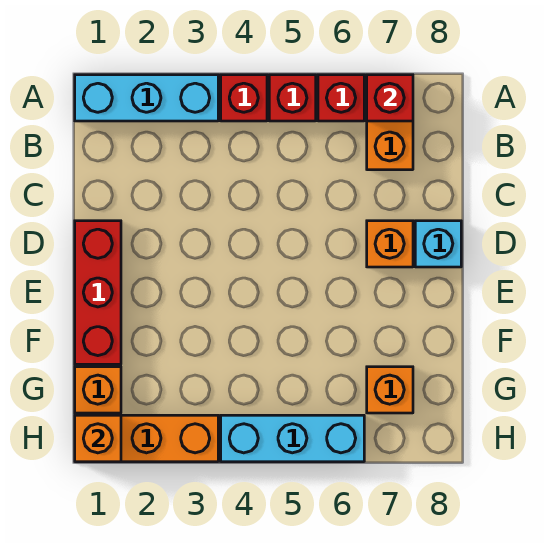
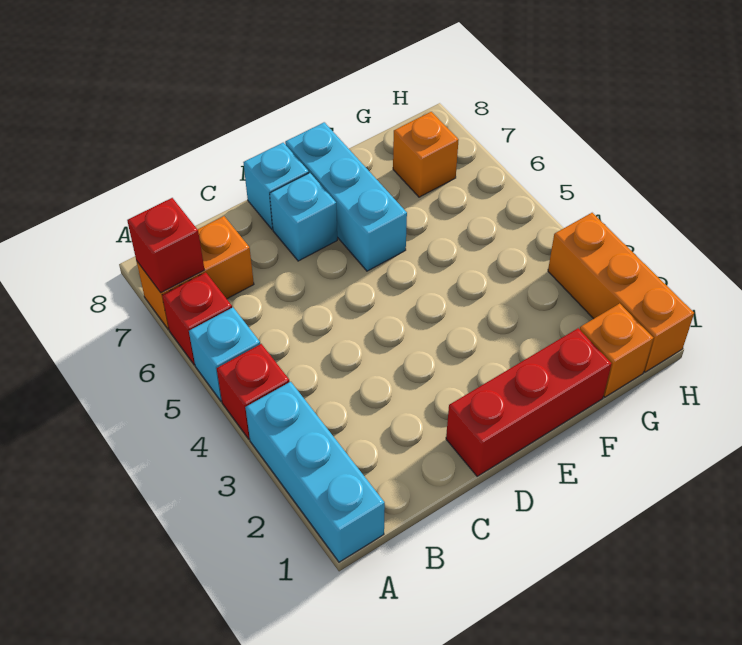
red 1x1 brick [269,75,316,121] -> cyan 1x1 brick [189,308,260,401]
orange 1x1 brick [367,221,413,267] -> cyan 1x1 brick [270,173,337,261]
orange 1x1 brick [75,415,121,462] -> none
cyan 1x3 brick [221,415,364,462] -> cyan 1x3 brick moved to [285,122,407,271]

